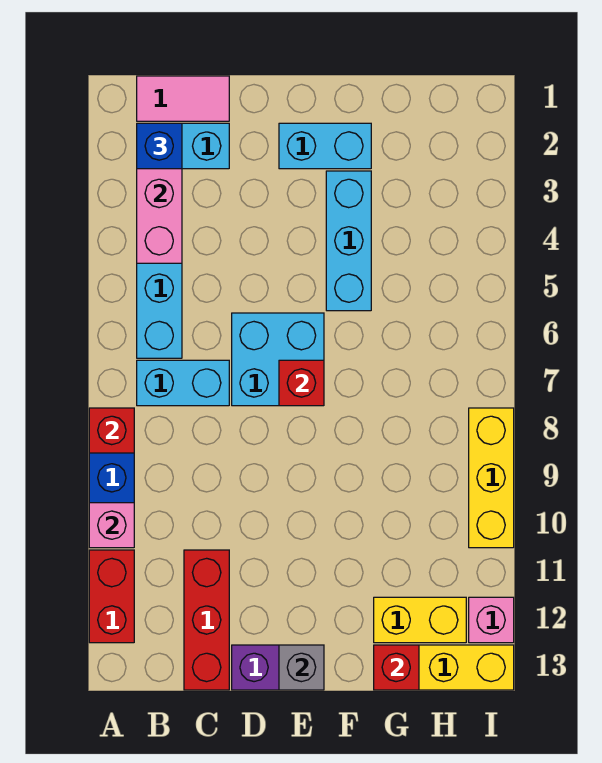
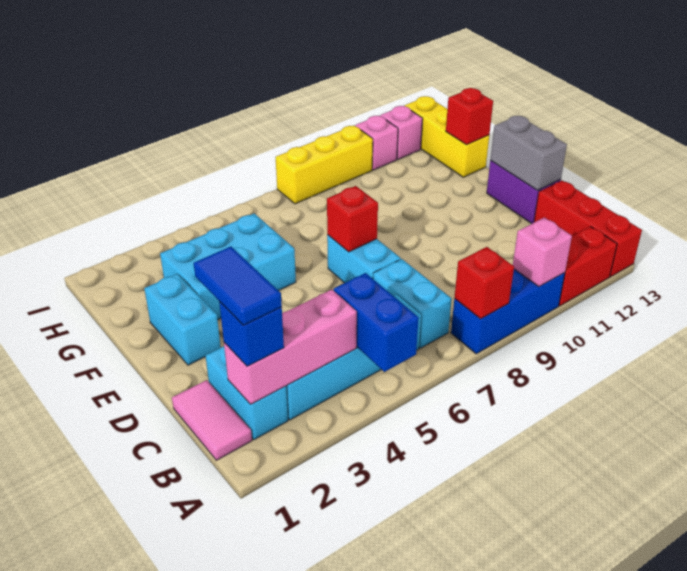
none -> blue 1x2 brick [334,273,419,372]
none -> blue 1x2 tile [194,247,282,325]
red 1x3 brick [184,550,229,690] -> red 1x3 brick turned to [534,180,642,277]
cyan 2x2 brick [232,313,324,406] -> cyan 1x2 brick [327,235,401,283]
grey 1x1 brick [279,645,324,690] -> grey 1x2 brick [490,116,567,190]
cyan 1x3 brick [326,171,371,311] -> cyan 2x3 brick [160,213,296,319]
yellow 1x2 brick [374,597,466,643] -> none
none -> pink 1x1 brick [355,116,398,170]

